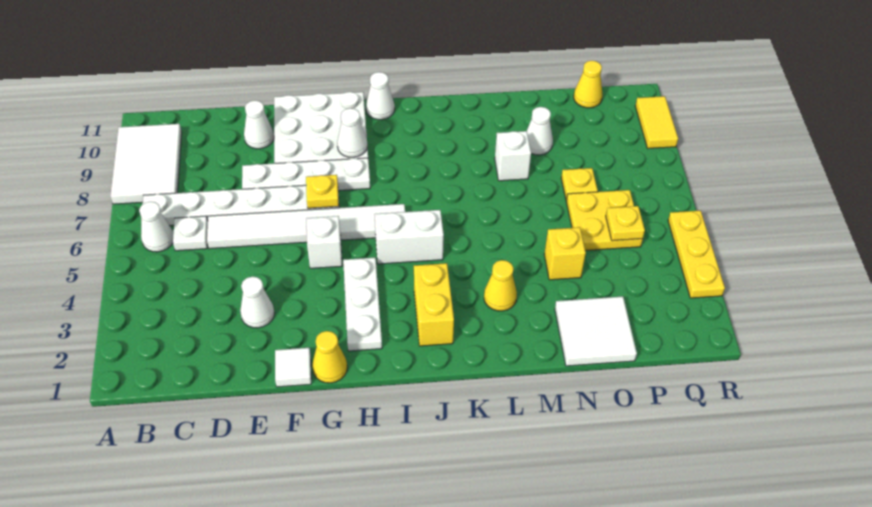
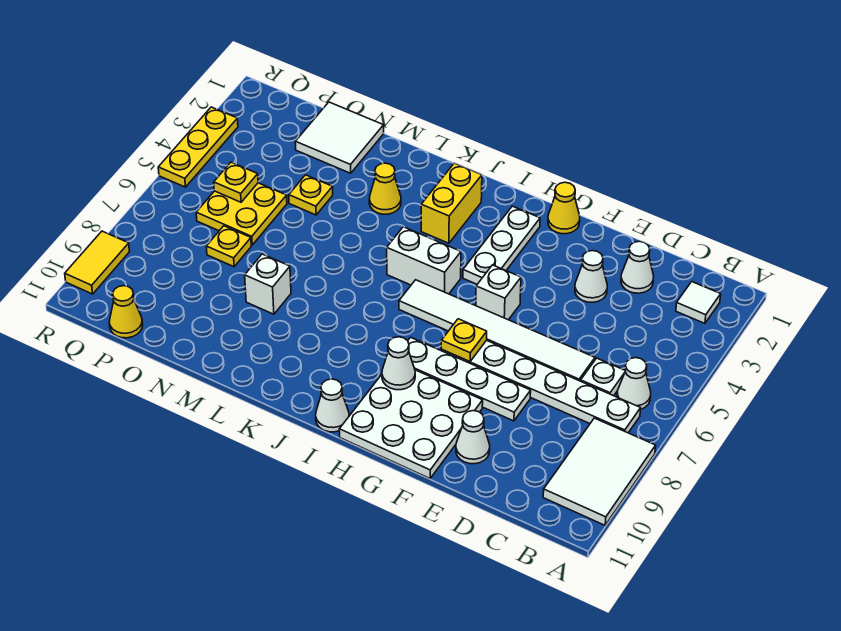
white 1x1 tile [275,348,311,387] -> white 1x1 tile moved to [676,282,721,323]
yellow 1x1 brick [544,227,586,280] -> yellow 1x1 plate [289,175,333,215]
white 1x1 cone [527,107,553,155] -> white 1x1 cone moved to [621,241,654,293]

